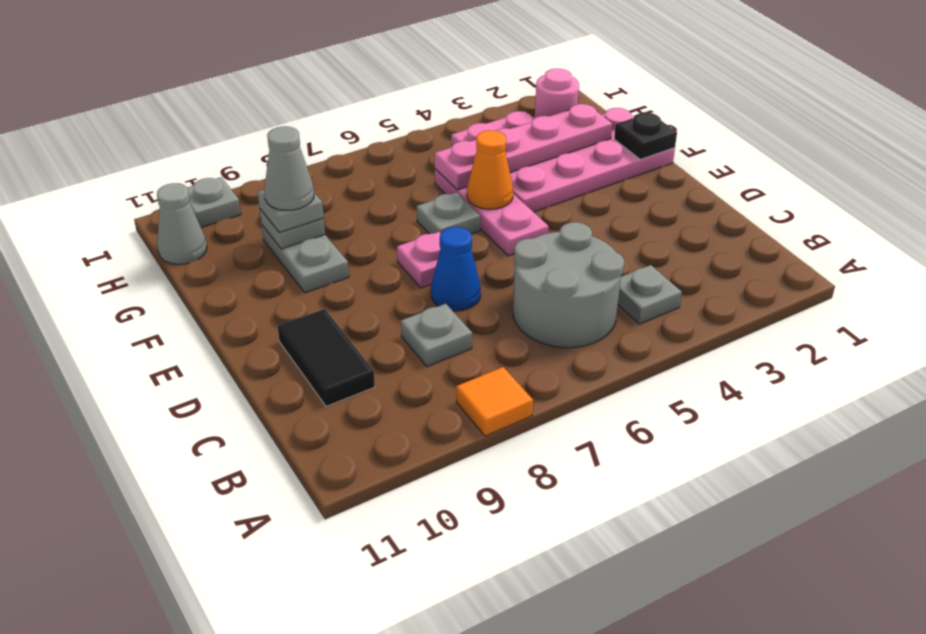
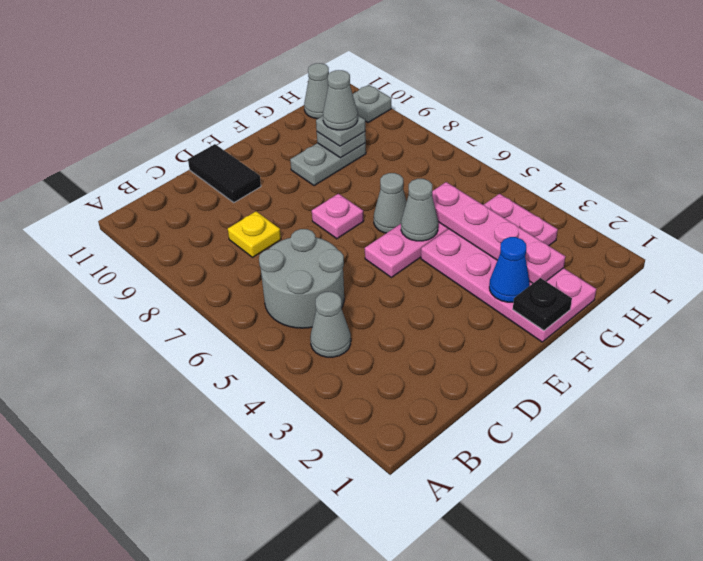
orange 1x1 tile [456,367,533,436] -> none
grey 1x1 plate [618,265,682,324] -> grey 1x1 cone [310,292,351,357]
grey 1x1 plate [401,304,472,366] -> yellow 1x1 plate [228,211,281,257]
black 1x2 tile [277,309,375,406] -> black 1x2 tile turned to [188,144,261,202]
blue 1x1 cone [431,227,481,311] -> blue 1x1 cone moved to [489,237,530,302]
orange 1x1 cone [467,130,513,209] -> grey 1x1 cone [401,179,438,241]
grey 1x1 plate [417,193,480,234] -> grey 1x1 cone [374,173,407,233]
pink 1x1 round brick [535,69,579,118] -> none

